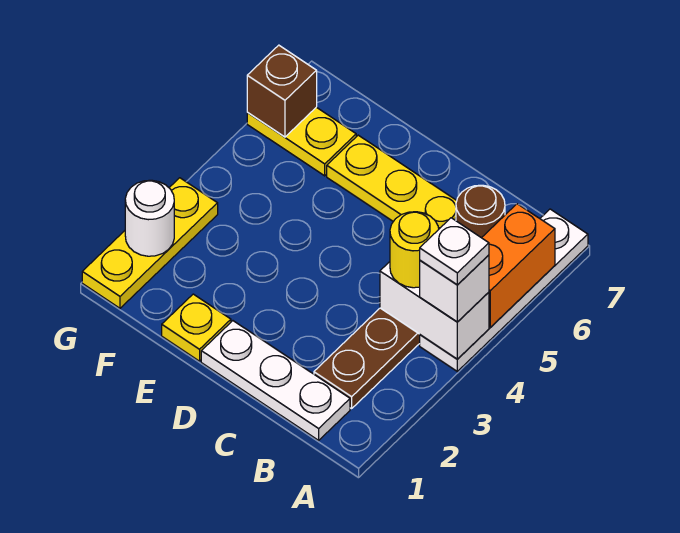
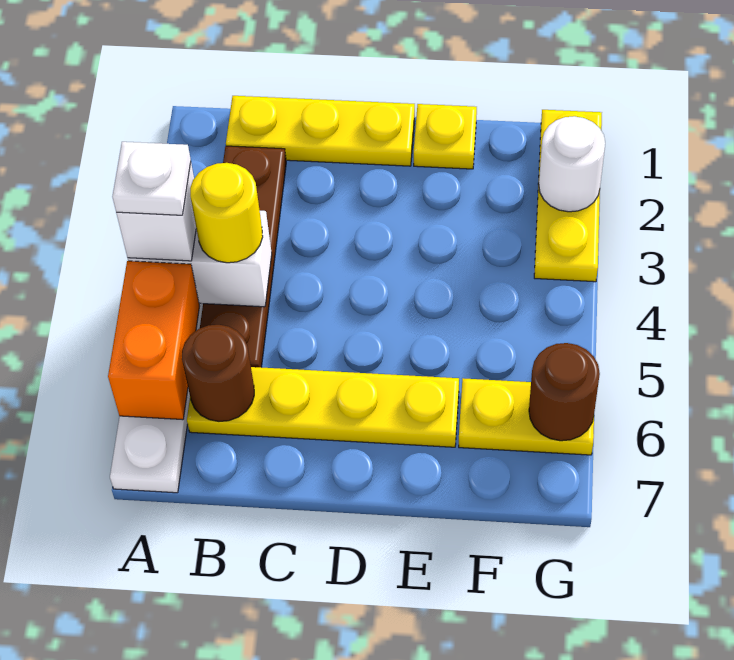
white 1x3 plate [201,321,350,440] -> yellow 1x3 plate [226,96,415,166]
brown 1x1 brick [247,45,317,137] -> brown 1x1 round brick [529,343,600,441]

